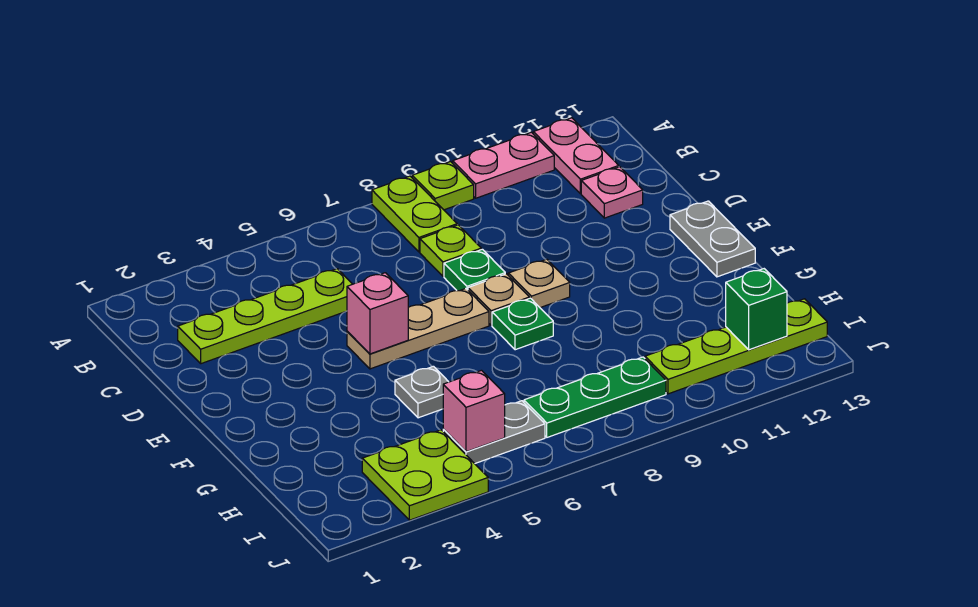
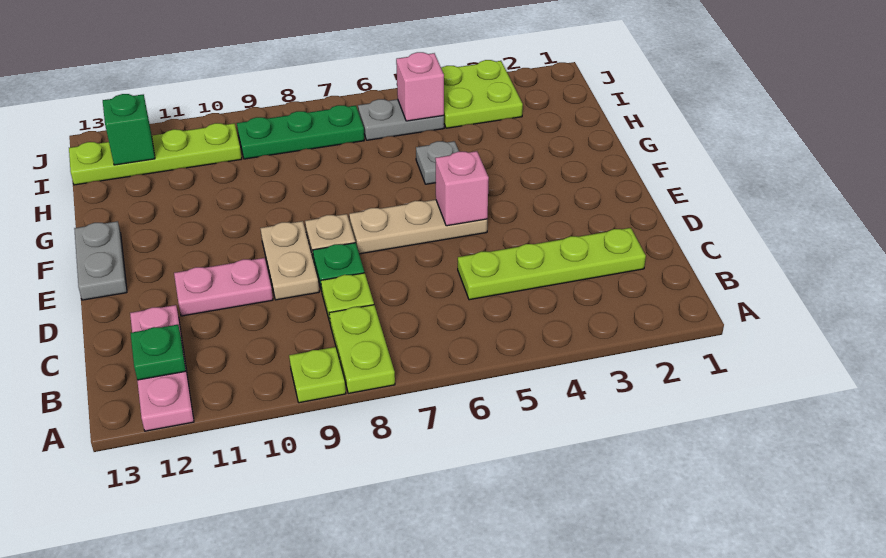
pink 1x2 plate [453,132,554,198] -> pink 1x2 plate moved to [174,258,273,316]
tan 1x1 plate [508,259,570,308] -> tan 1x2 plate [260,221,319,300]
green 1x1 plate [492,298,553,350] -> green 1x1 plate moved to [131,325,186,380]

